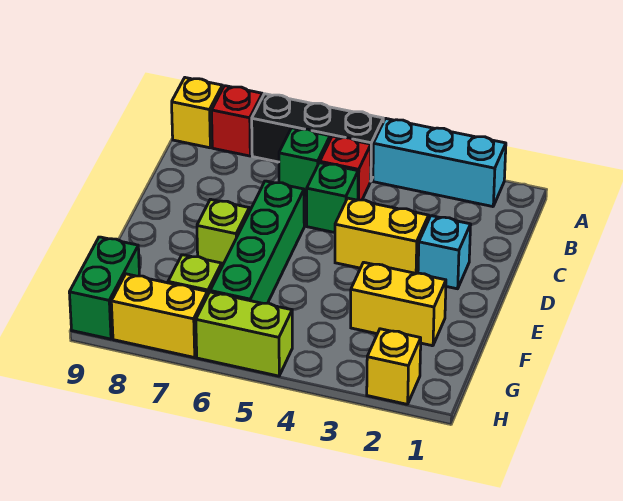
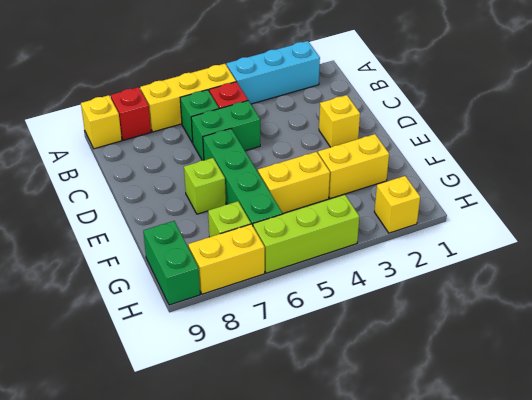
black 1x3 brick [252,94,383,181] -> yellow 1x3 brick [140,64,236,132]
green 1x1 brick [307,163,358,233] -> green 1x2 brick [191,101,260,160]
cyan 1x1 brick [418,216,471,289] -> yellow 1x1 brick [319,95,360,147]
yellow 1x2 brick [335,198,429,274] -> yellow 1x2 brick moved to [258,152,330,213]
lime 1x2 brick [196,292,292,376] -> lime 1x3 brick [253,195,359,273]

